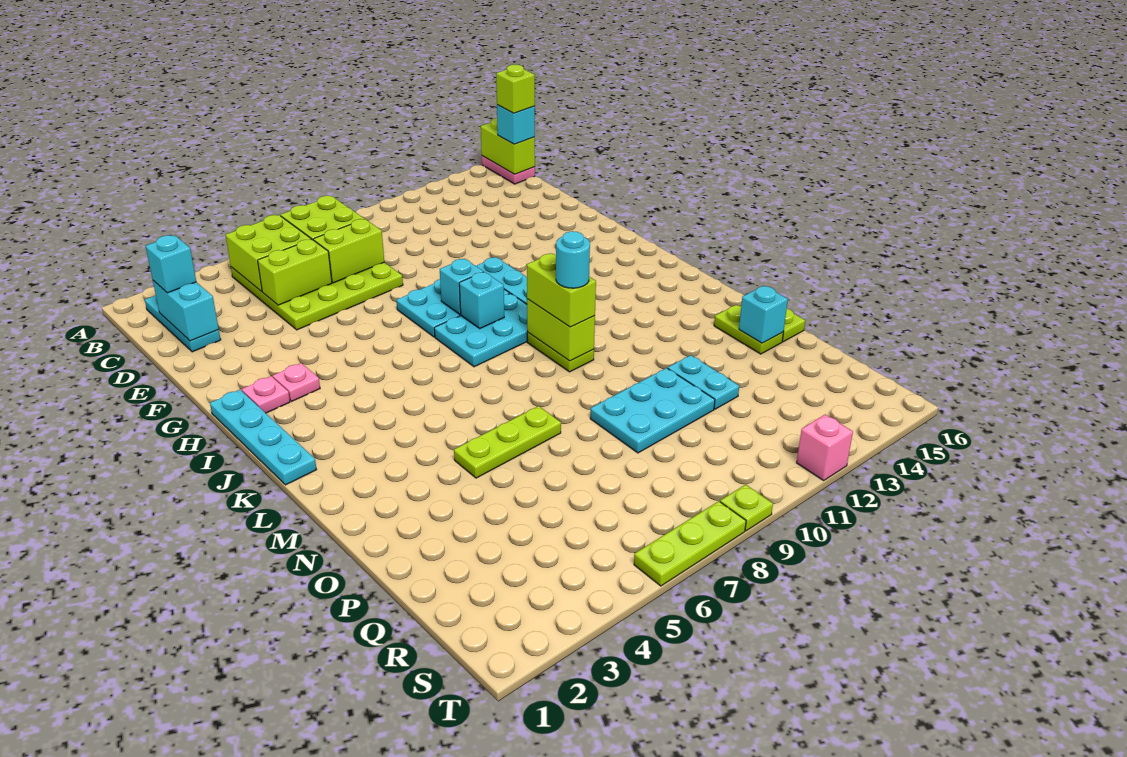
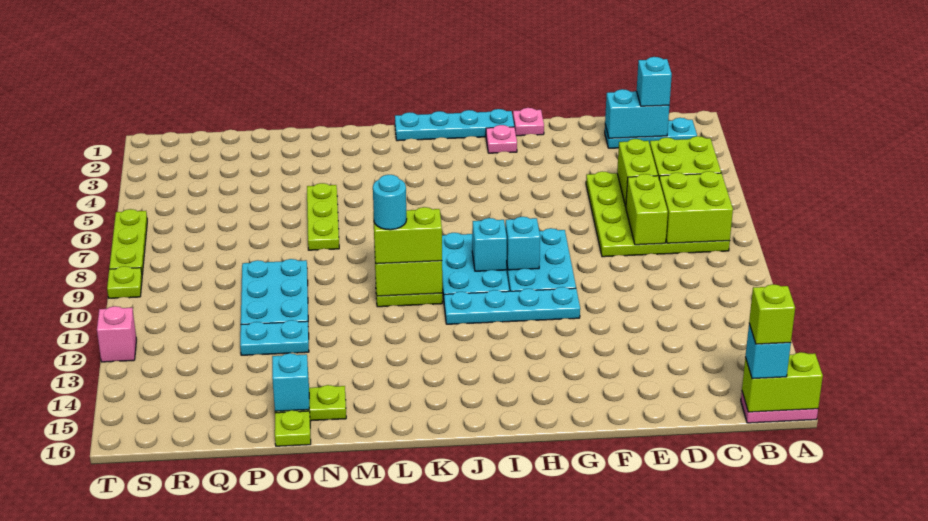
pink 1x1 plate [273,363,320,401] -> pink 1x1 plate moved to [513,108,544,136]

